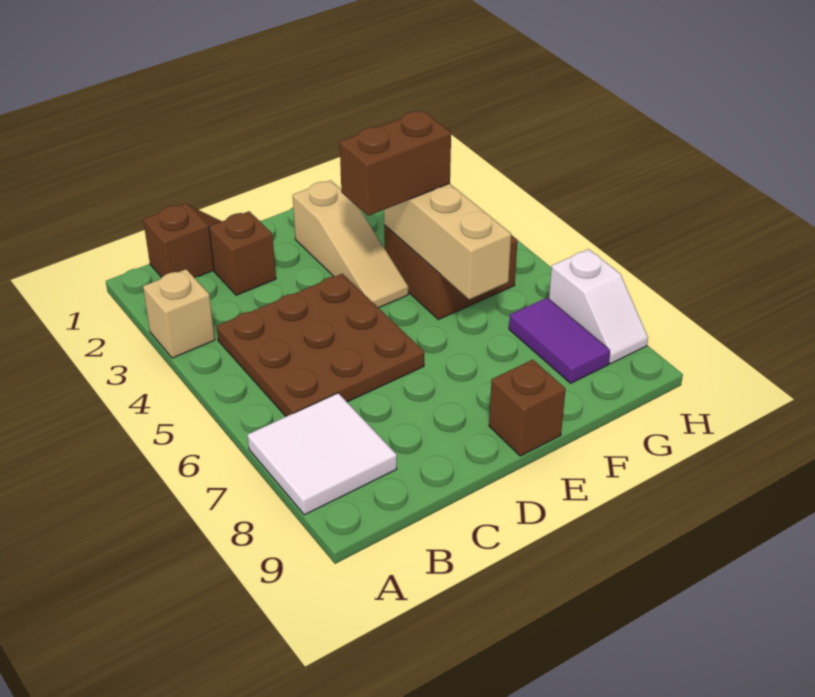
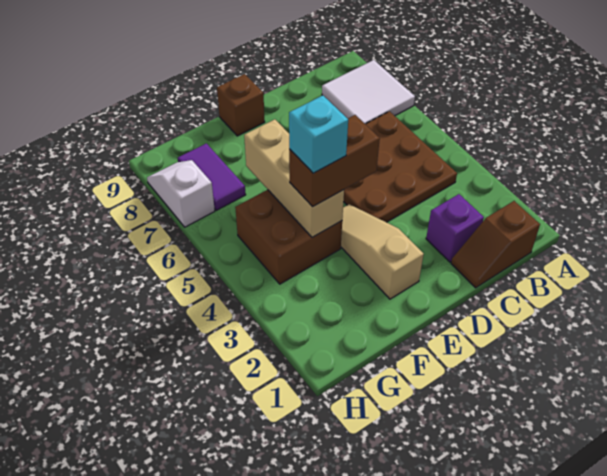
tan 1x1 brick [143,269,215,358] -> none
brown 1x1 brick [209,211,276,295] -> purple 1x1 brick [426,194,484,262]
none -> cyan 1x1 brick [289,95,348,173]

